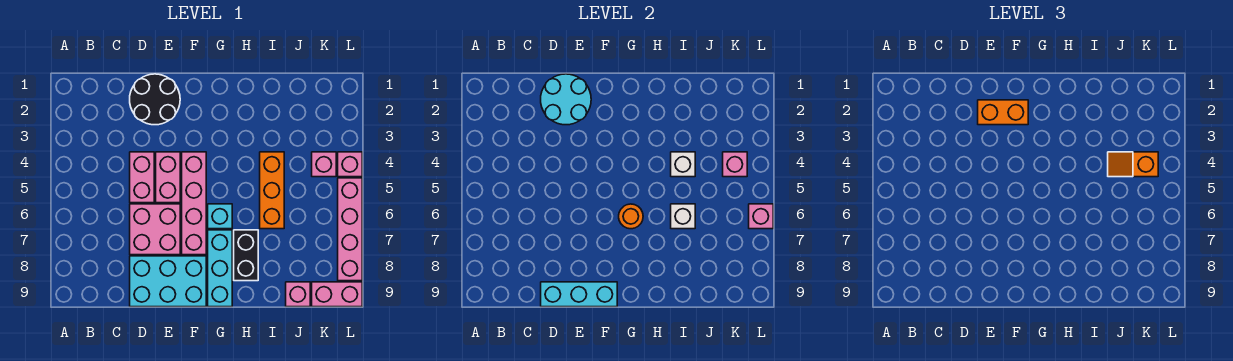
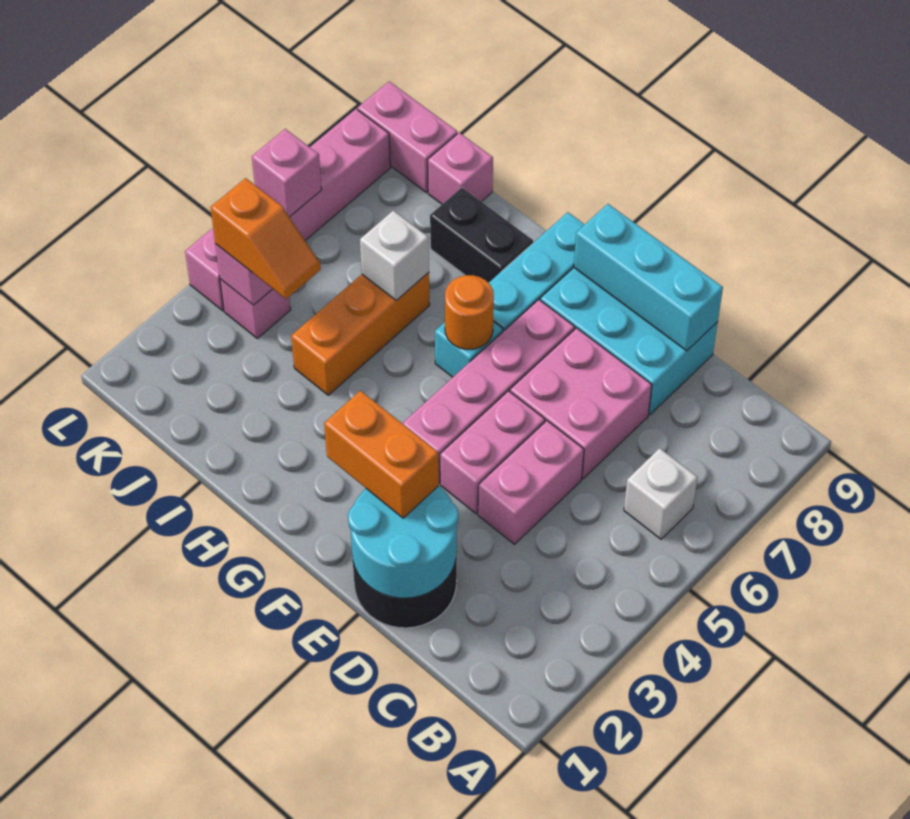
black 1x2 brick [234,230,258,281] -> black 1x2 brick turned to [430,188,533,283]
white 1x1 brick [671,152,695,177] -> white 1x1 brick moved to [624,448,698,539]

